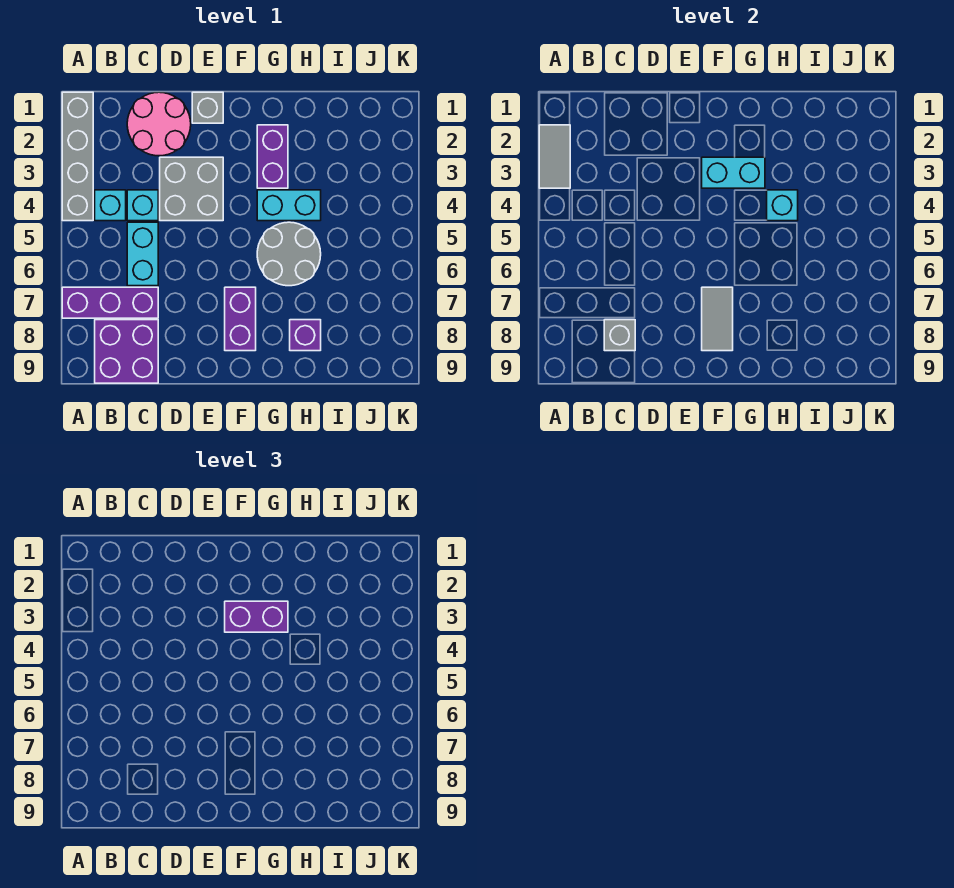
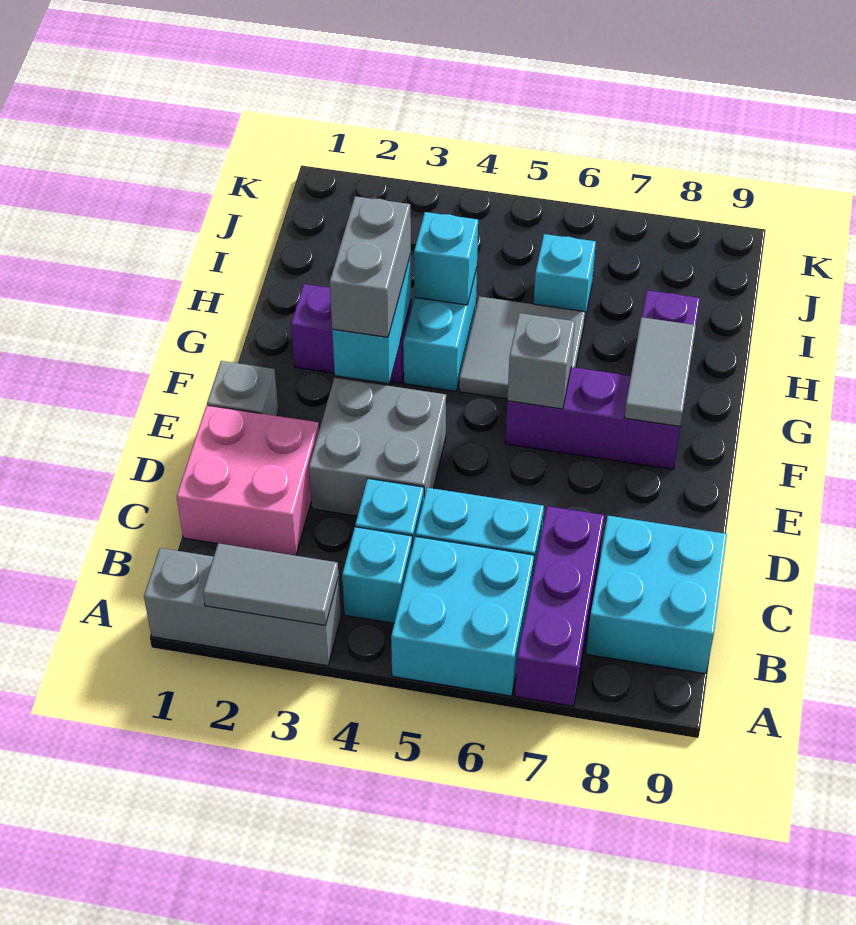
grey 1x4 brick [62,92,93,221] -> grey 1x3 brick [144,548,341,666]
none -> cyan 2x2 brick [391,536,534,696]
purple 2x2 brick [95,320,158,383] -> cyan 2x2 brick [586,516,727,674]
pink 2x2 round brick [127,92,191,156] -> pink 2x2 brick [177,405,319,556]
grey 1x1 brick [604,320,635,351] -> grey 1x1 brick moved to [507,313,575,409]
purple 1x2 brick [225,601,288,632] -> grey 1x2 brick [330,196,411,337]
purple 1x2 brick [225,287,256,351] -> purple 1x3 brick [505,367,680,469]
grey 1x2 tile [702,287,733,351] -> grey 1x2 tile turned to [624,317,696,427]
grey 2x2 round brick [257,222,321,286] -> grey 2x2 tile [459,296,585,399]
none -> cyan 1x1 brick [534,234,596,322]

